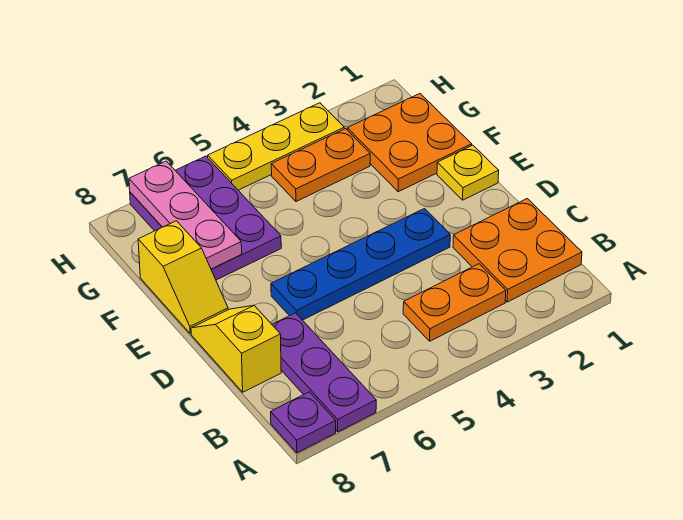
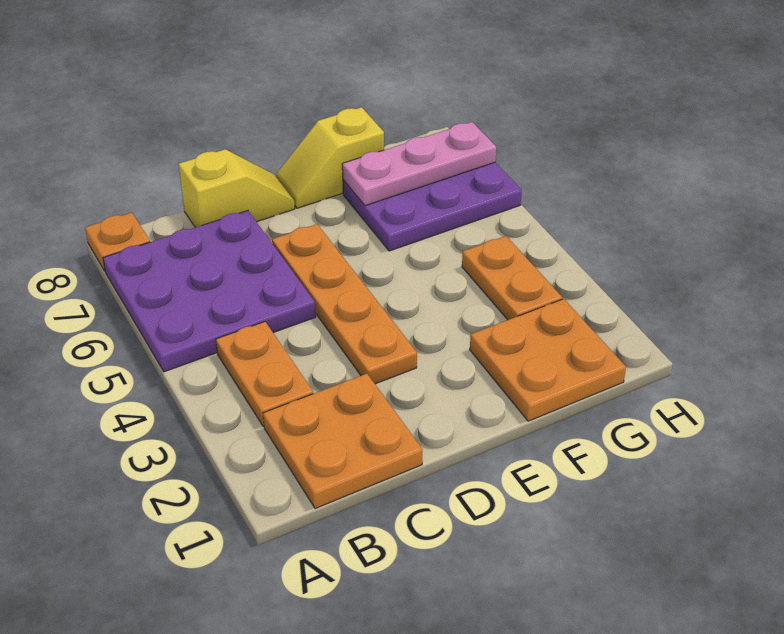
purple 1x3 plate [272,313,376,432] -> purple 3x3 plate [103,211,316,372]
purple 1x1 plate [271,392,336,453] -> orange 1x1 plate [85,213,150,271]
blue 1x4 plate [271,209,450,320] -> orange 1x4 plate [272,224,417,384]
yellow 1x1 plate [437,145,499,200] -> none
yellow 1x3 plate [208,103,344,190] -> none

